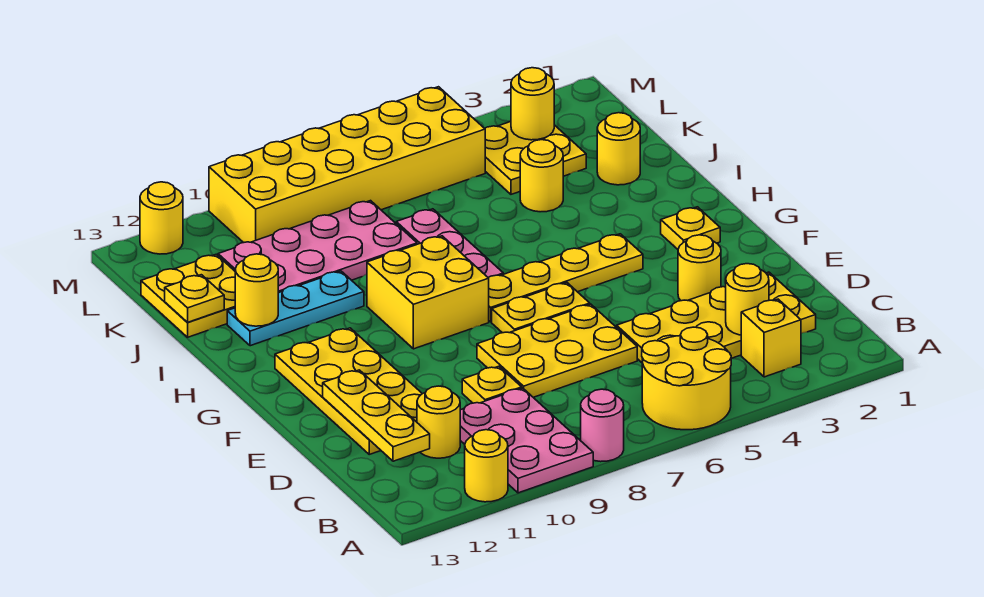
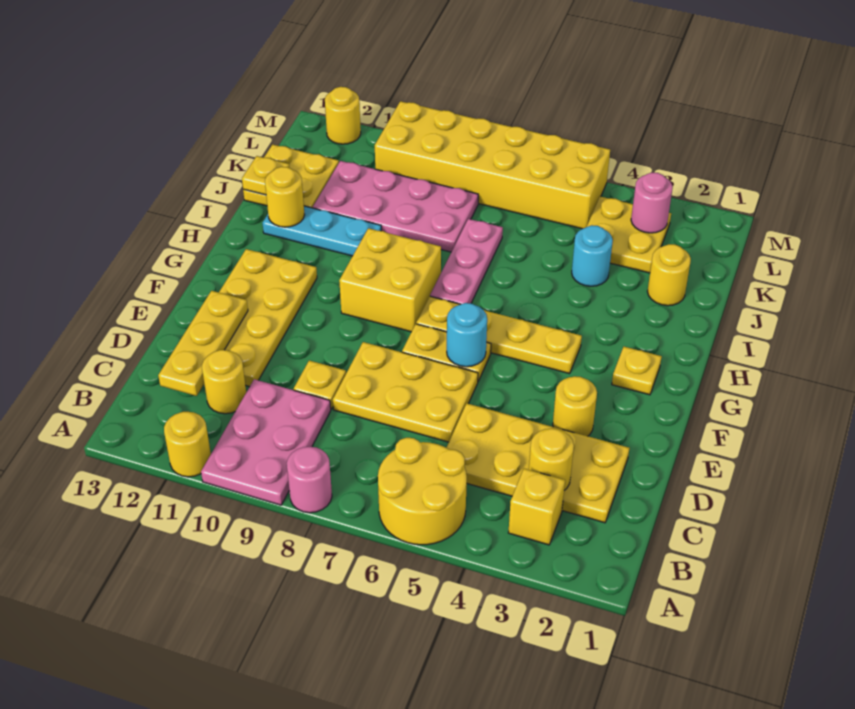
none -> cyan 1x1 round brick [447,303,487,367]
yellow 1x1 round brick [520,140,563,212] -> cyan 1x1 round brick [572,225,613,286]
yellow 1x1 round brick [511,68,554,140] -> pink 1x1 round brick [631,173,673,233]

